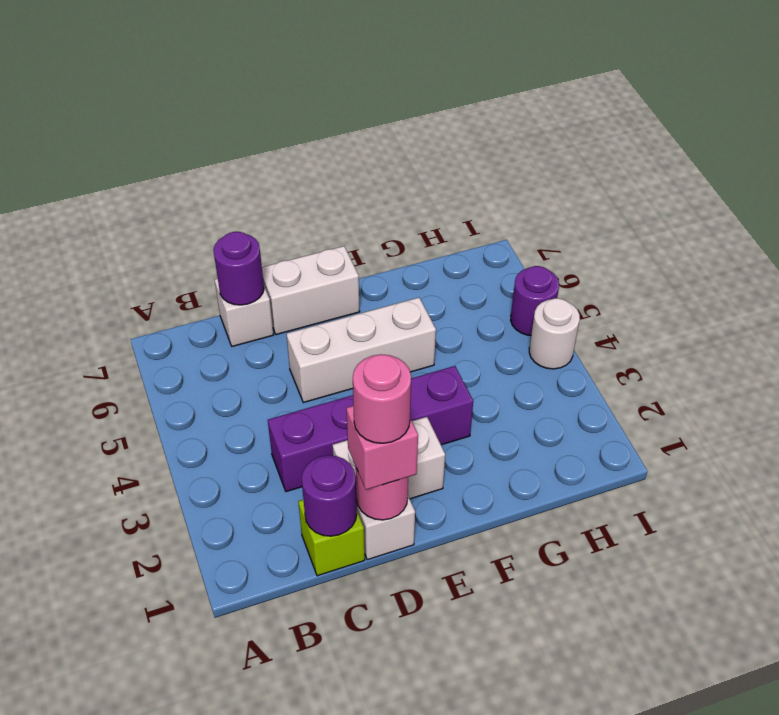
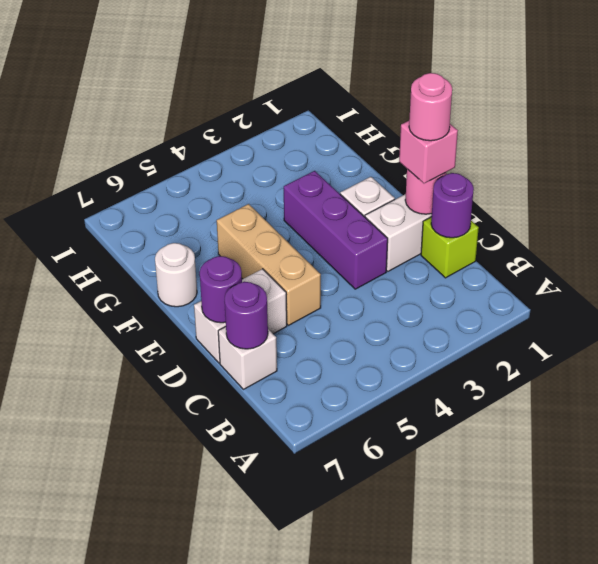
purple 1x4 brick [268,366,473,492] -> purple 1x3 brick [284,171,388,289]
white 1x3 brick [286,298,436,403] -> tan 1x3 brick [217,204,321,325]
white 1x2 brick [262,246,360,335] -> white 1x2 brick turned to [194,269,287,363]
white 1x1 round brick [529,298,580,369] -> white 1x1 round brick moved to [155,243,197,307]
purple 1x1 round brick [511,266,559,335] -> purple 1x1 round brick moved to [200,256,242,323]

